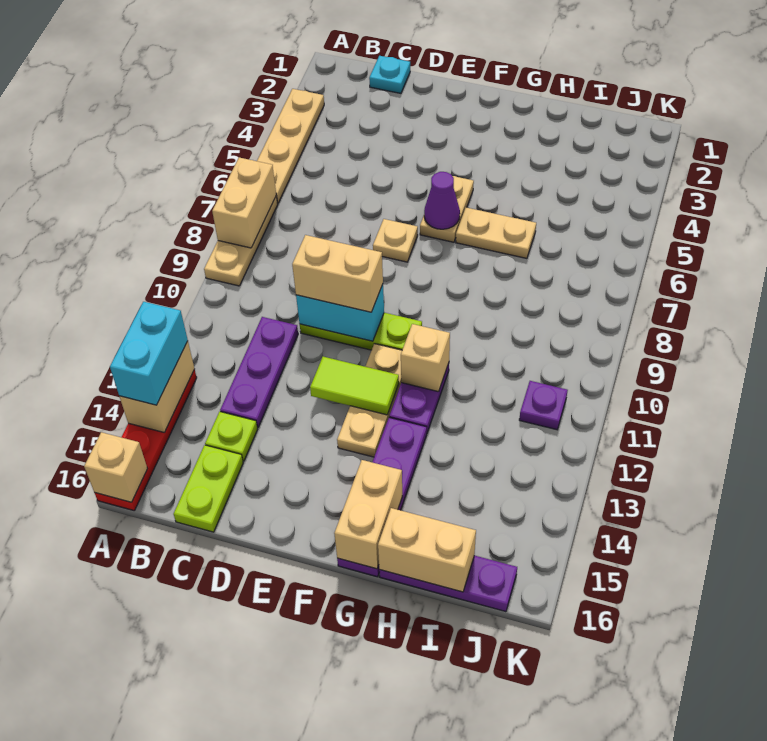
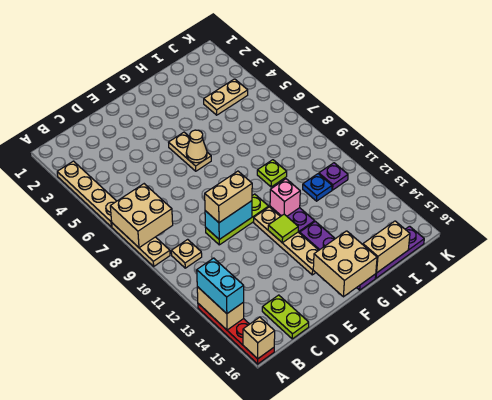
tan 1x2 brick [212,157,276,248] -> tan 2x2 brick [110,184,173,248]
cyan 1x1 plate [369,56,410,93] -> none
purple 1x3 plate [220,317,298,428] -> none
lime 1x1 plate [205,412,258,461] -> lime 1x1 plate moved to [257,160,287,187]
tan 1x1 plate [373,219,418,262] -> tan 1x1 plate moved to [171,239,202,268]
lime 1x2 tile [310,357,399,415] -> lime 1x1 tile [268,214,298,243]
purple 1x1 cone [424,172,460,229] -> tan 1x1 cone [186,130,207,163]
tan 1x3 plate [337,344,402,457] -> tan 1x4 plate [254,207,319,275]
tan 1x2 plate [456,208,536,258] -> tan 1x2 plate moved to [204,79,248,115]
tan 1x1 brick [401,324,450,392] -> pink 1x1 brick [270,179,300,216]
tan 1x2 brick [334,460,402,569] -> tan 2x2 brick [313,231,377,297]
none -> blue 1x1 plate [303,174,332,201]

